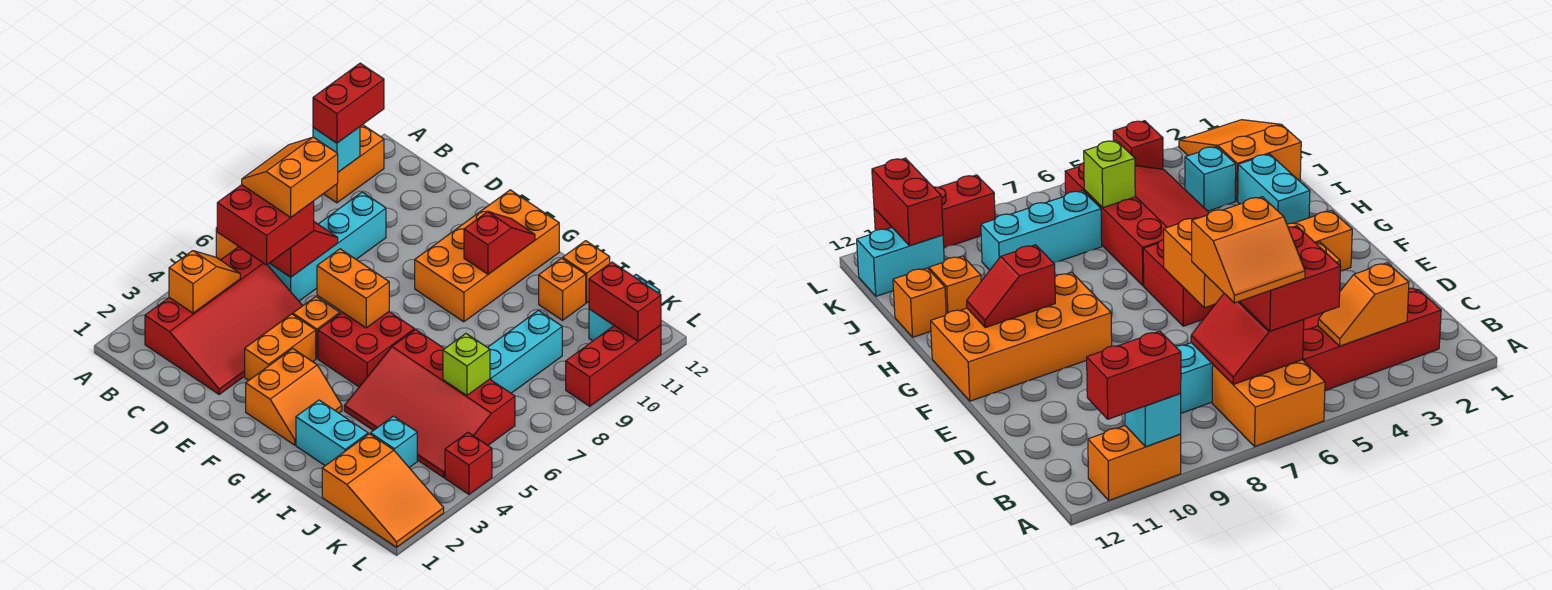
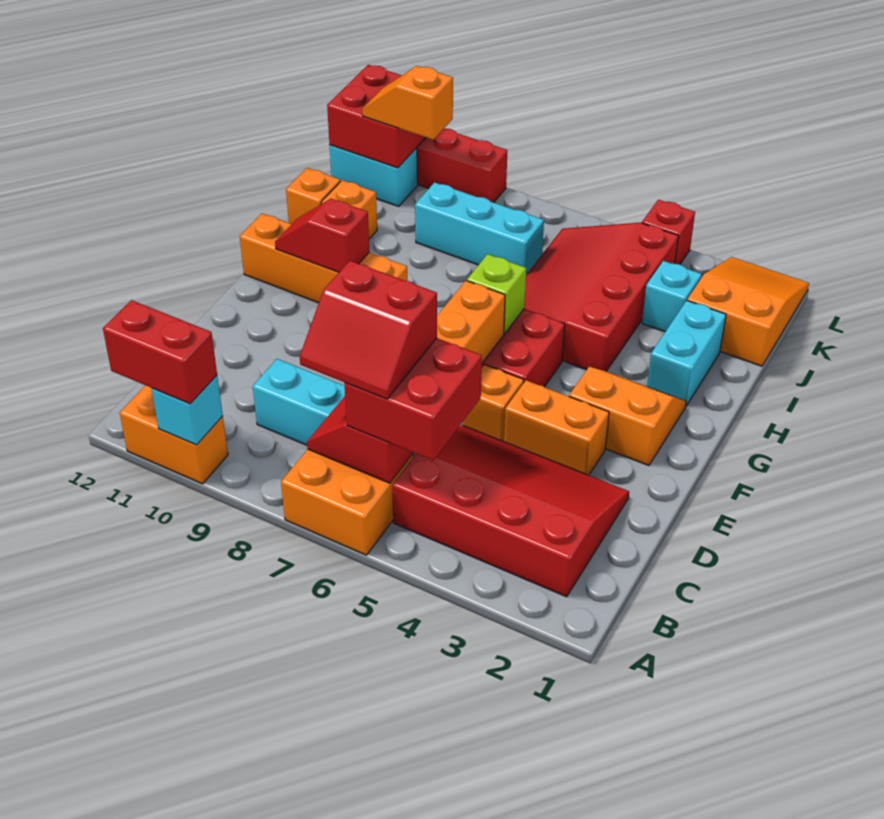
orange 1x2 slope [169,251,240,313] -> orange 1x2 slope moved to [362,66,453,140]
orange 2x2 slope [242,137,338,217] -> red 2x2 slope [300,261,437,399]
orange 2x4 brick [415,190,559,322] -> orange 1x4 brick [240,213,407,303]
red 3x4 slope [344,330,515,477] -> red 3x4 slope turned to [524,223,678,371]
lime 1x1 brick [443,334,490,395] -> lime 1x1 brick moved to [467,254,526,334]
red 1x2 brick [589,262,661,341] -> red 2x2 brick [327,65,426,168]

